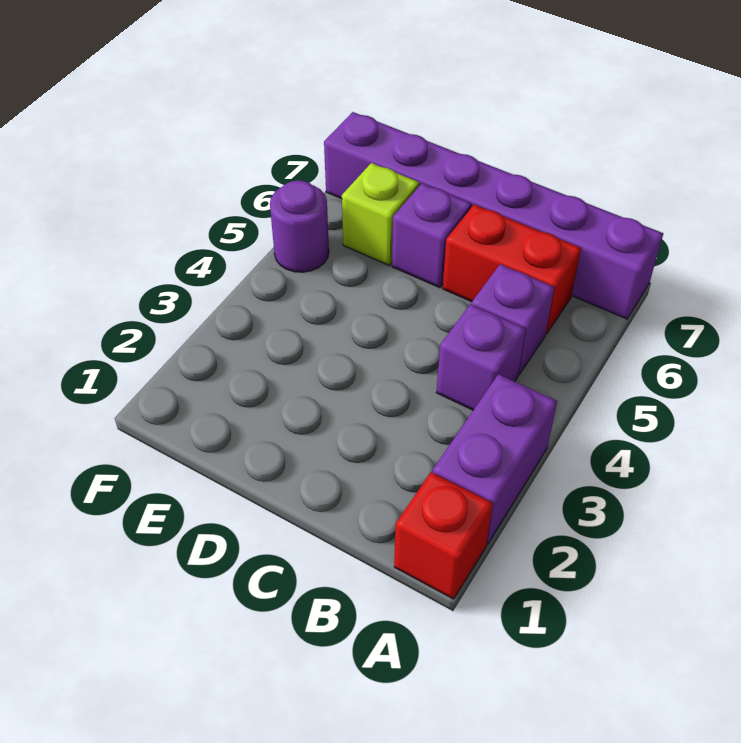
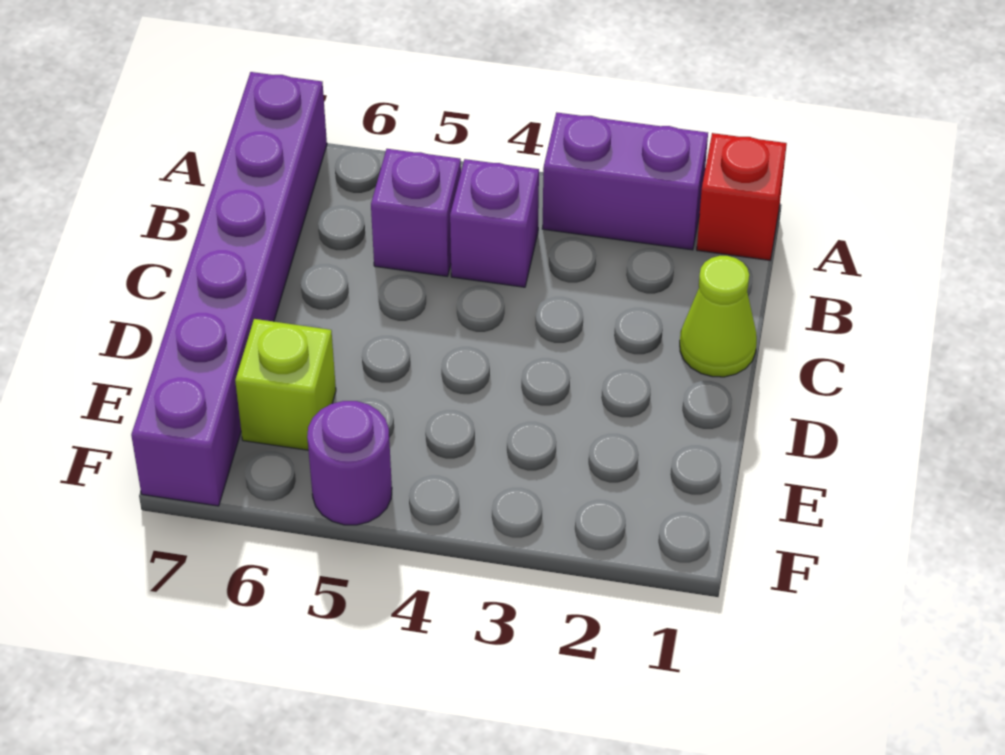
red 1x2 brick [443,205,581,334] -> none
none -> lime 1x1 cone [680,256,757,377]
purple 1x1 brick [392,183,471,288] -> none

